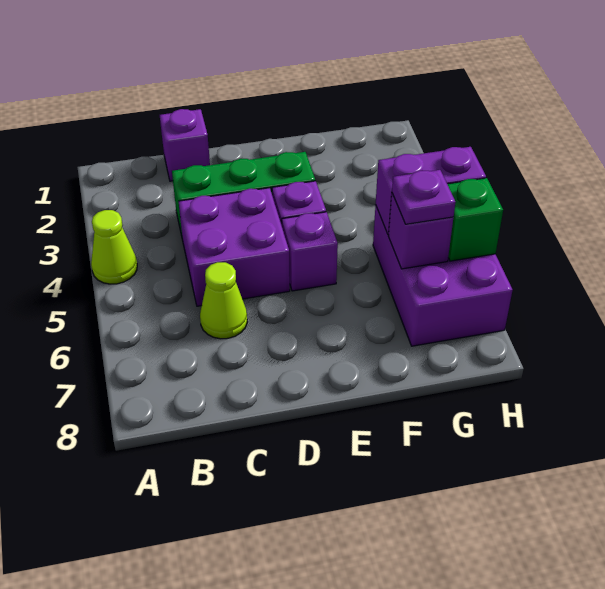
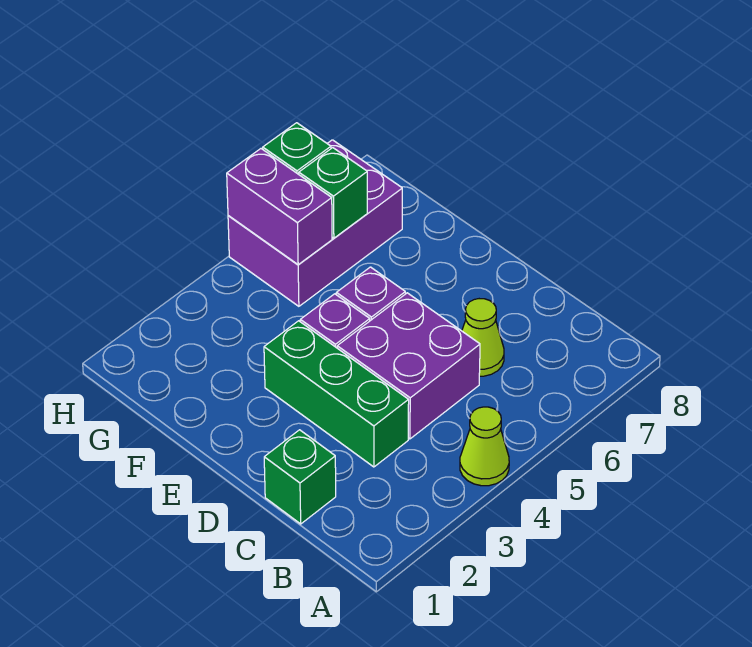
purple 1x1 brick [160,109,210,181] -> green 1x1 brick [264,430,336,524]
purple 1x1 brick [388,194,453,269] -> green 1x1 brick [299,148,367,238]
purple 1x1 plate [392,170,456,224] -> none

